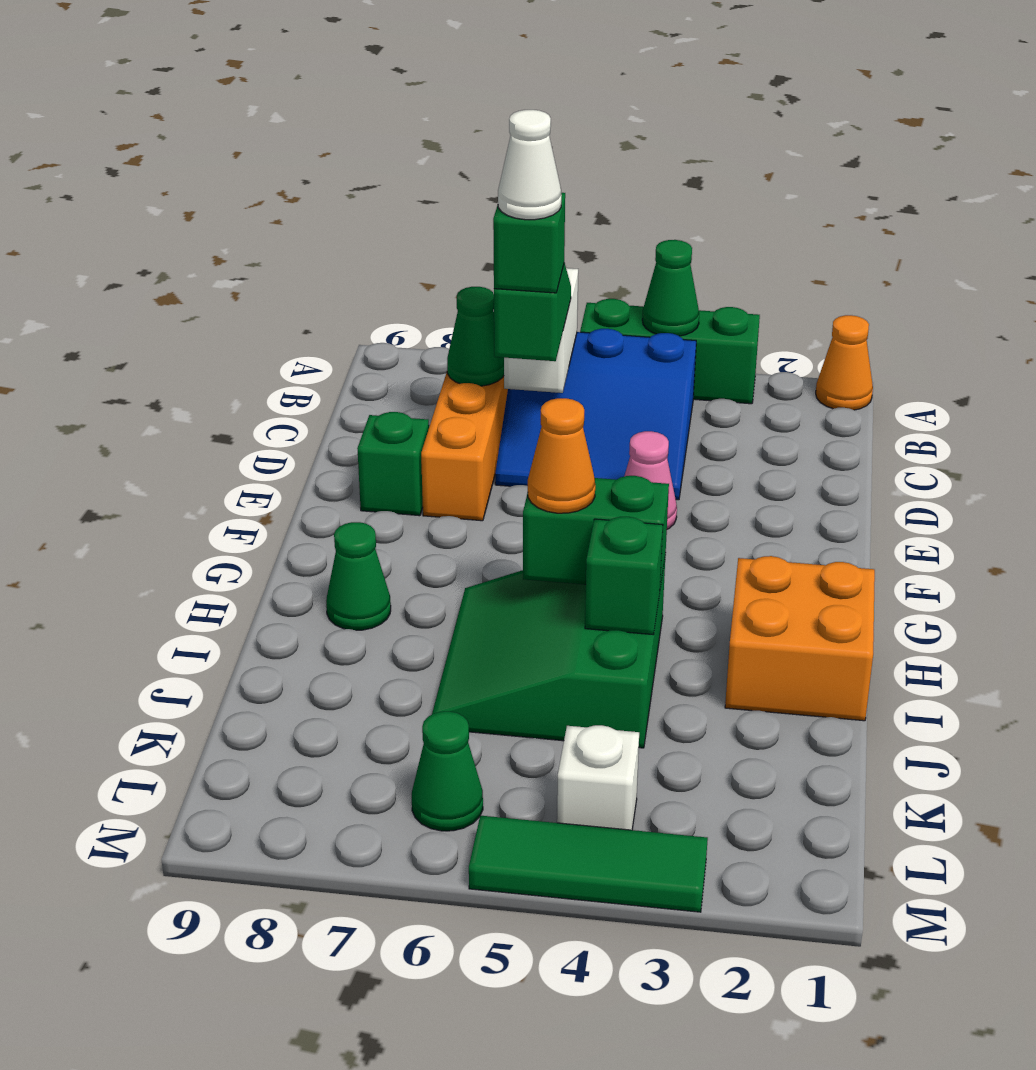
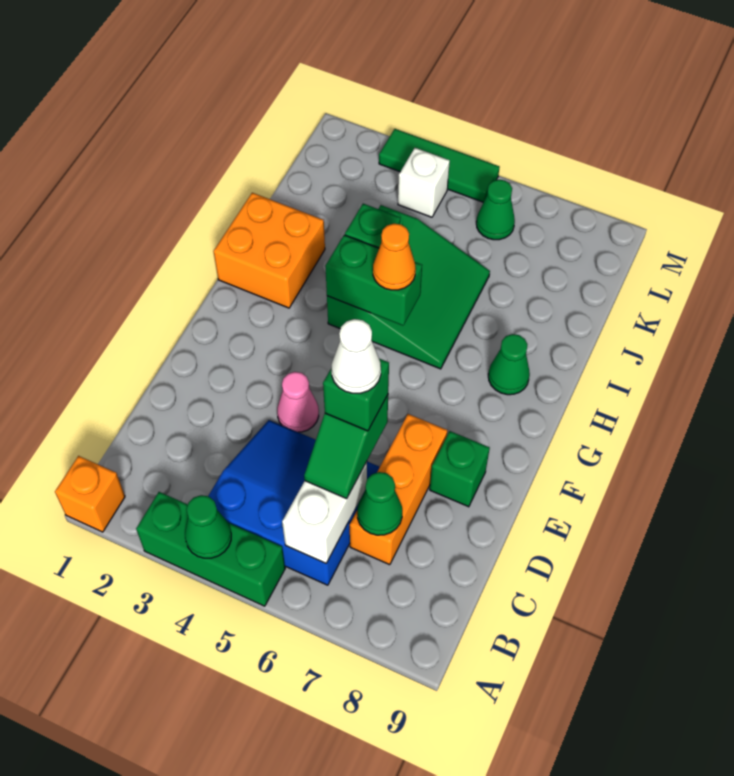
orange 1x1 cone [816,315,873,410] -> orange 1x1 brick [55,456,125,532]

